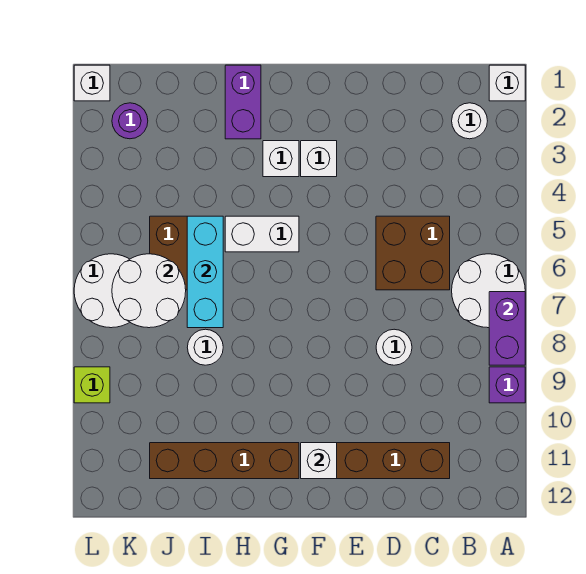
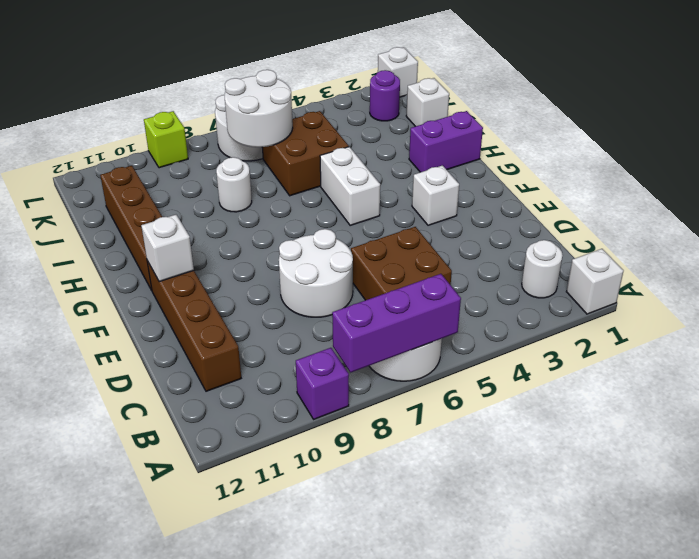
purple 1x2 brick [489,292,525,365] -> purple 1x3 brick [332,274,461,373]
white 1x1 round brick [376,329,412,365] -> white 2x2 round brick [279,229,353,317]
white 1x1 brick [263,141,299,177] -> white 1x1 brick moved to [406,78,449,126]
cyan 1x3 brick [187,216,223,328] -> none

